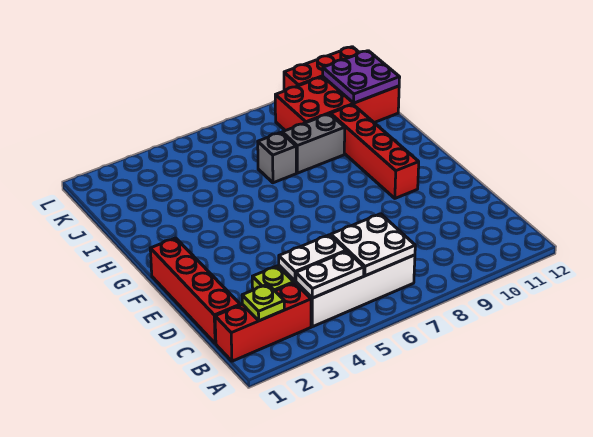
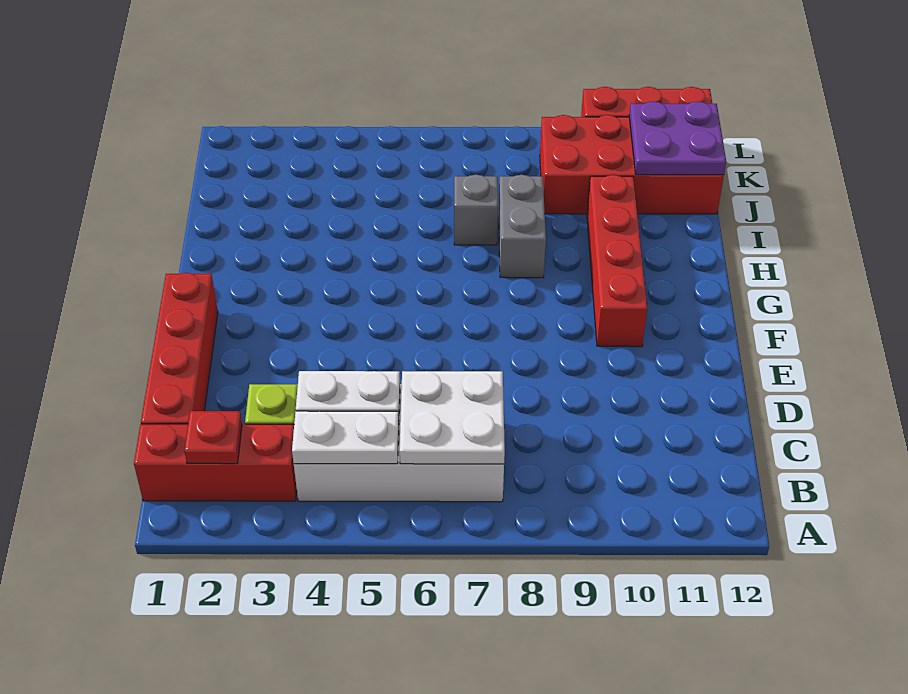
lime 1x1 plate [242,284,284,321] -> red 1x1 plate [184,411,242,464]
grey 1x2 brick [282,114,345,173] -> grey 1x2 brick turned to [499,175,546,278]

